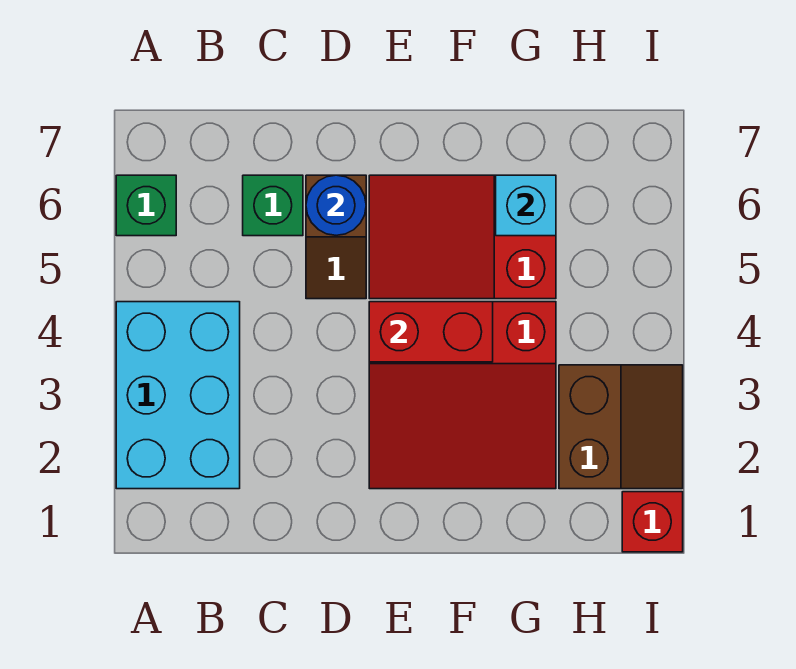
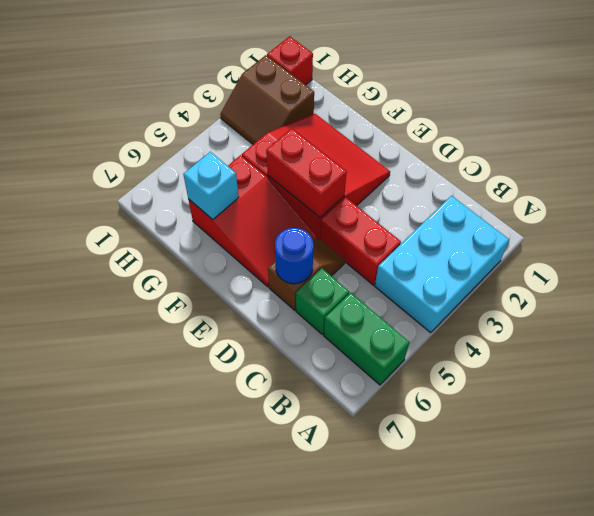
green 1x1 brick [116,175,176,236] -> green 1x2 brick [324,293,409,385]
none -> red 1x2 brick [320,197,401,285]
brown 2x2 slope [559,365,683,489] -> brown 2x2 slope turned to [220,55,314,144]

